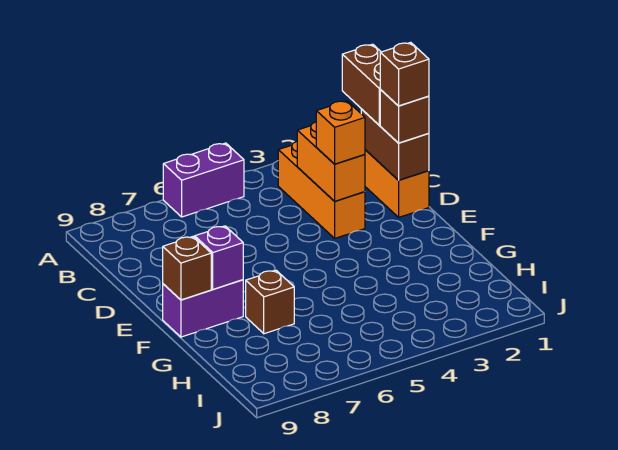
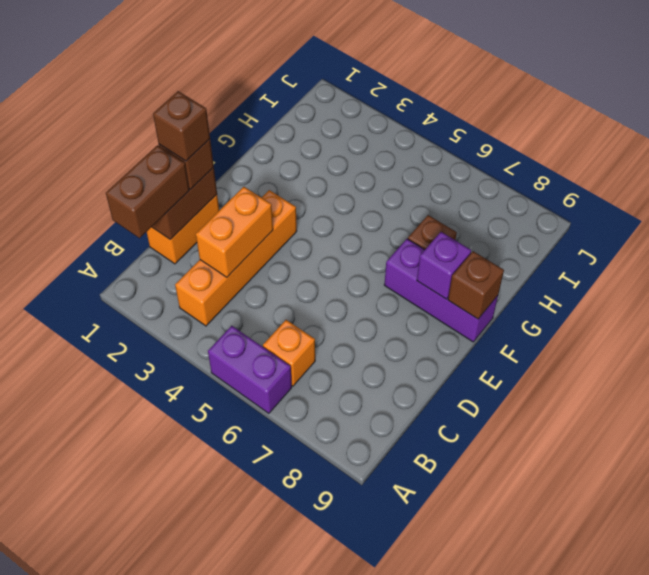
orange 1x3 brick [278,141,365,238] -> orange 1x4 brick [175,190,297,326]
orange 1x1 brick [316,101,365,164] -> orange 1x1 brick moved to [263,320,315,386]
purple 1x2 brick [163,280,243,337] -> purple 1x3 brick [384,239,498,342]

